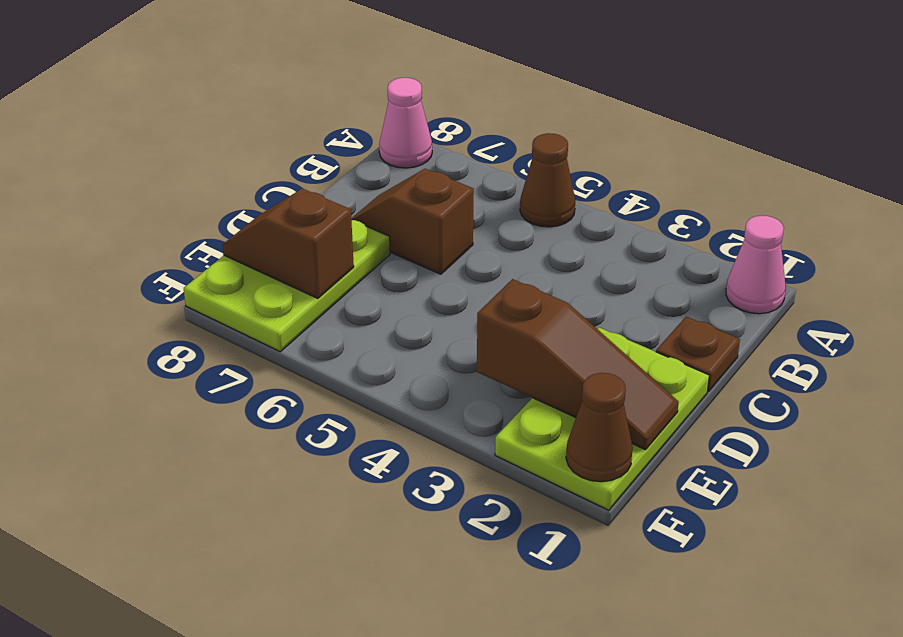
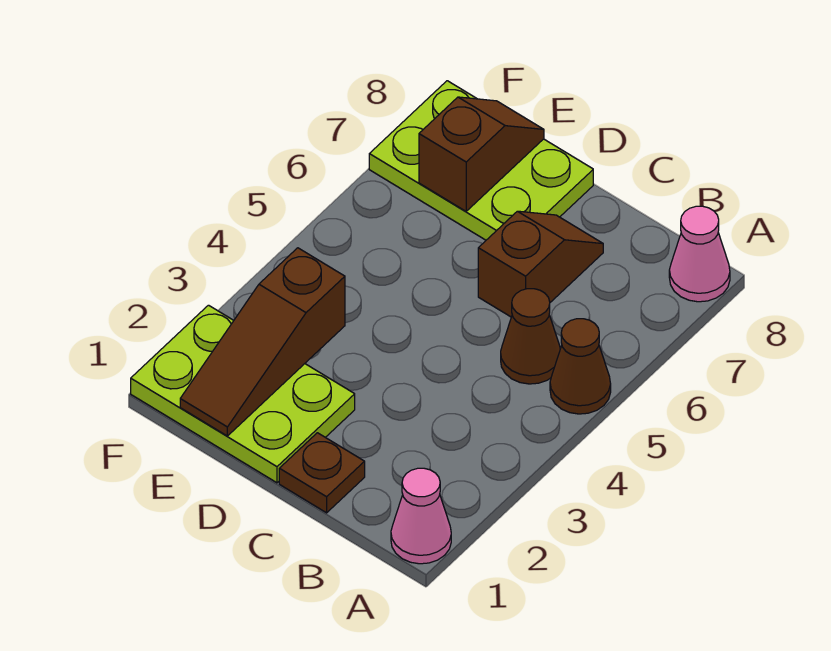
brown 1x1 cone [566,373,633,482] -> brown 1x1 cone moved to [501,289,560,384]

